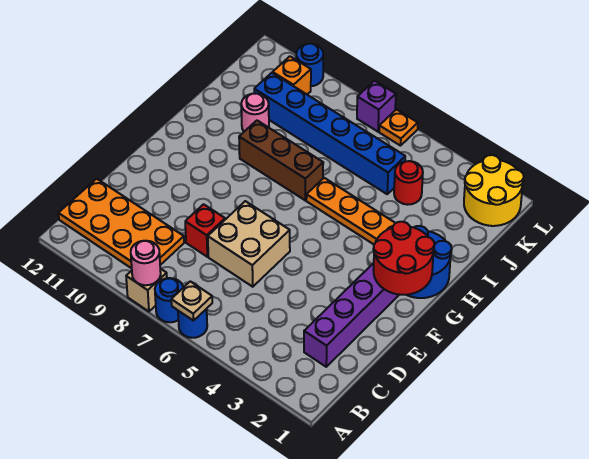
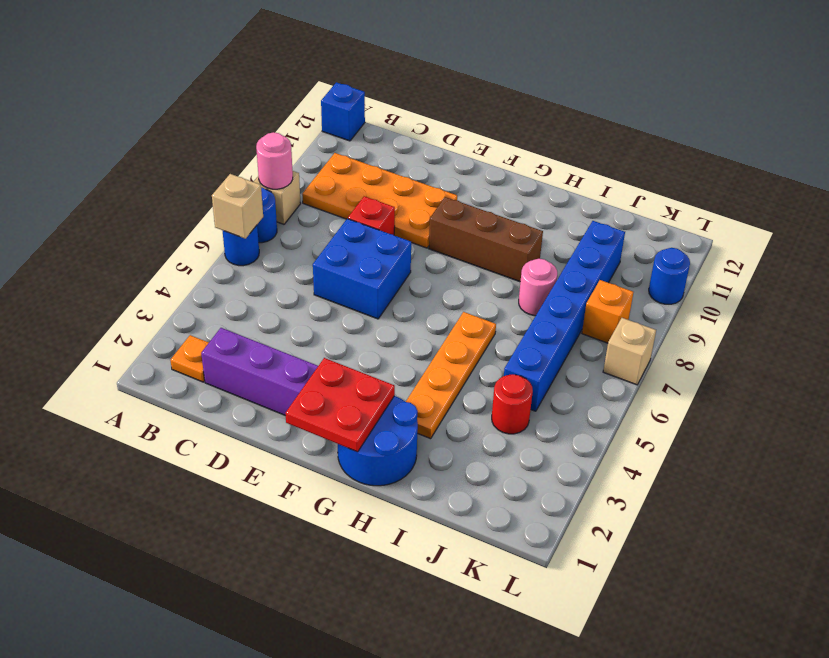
tan 1x1 plate [171,281,212,321] -> tan 1x1 brick [212,174,263,239]
none -> blue 1x1 brick [321,82,365,141]
orange 2x4 plate [58,179,184,268] -> orange 2x4 plate turned to [302,153,457,248]
tan 2x2 brick [208,201,290,287] -> blue 2x2 brick [313,219,411,319]
red 2x2 round brick [373,222,434,295] -> red 2x2 plate [286,358,395,452]
brown 1x3 brick [239,121,323,200] -> brown 1x3 brick turned to [429,197,543,282]
pink 1x1 round brick [241,93,269,132] -> pink 1x1 round brick moved to [519,259,557,316]
yellow 2x2 round brick [464,155,524,226] -> none
orange 1x1 brick [273,56,311,94] -> orange 1x1 brick moved to [582,280,633,343]
orange 1x1 plate [379,110,418,146] -> orange 1x1 plate moved to [170,335,209,382]
purple 1x1 brick [357,81,396,132] -> tan 1x1 brick [603,318,656,385]

